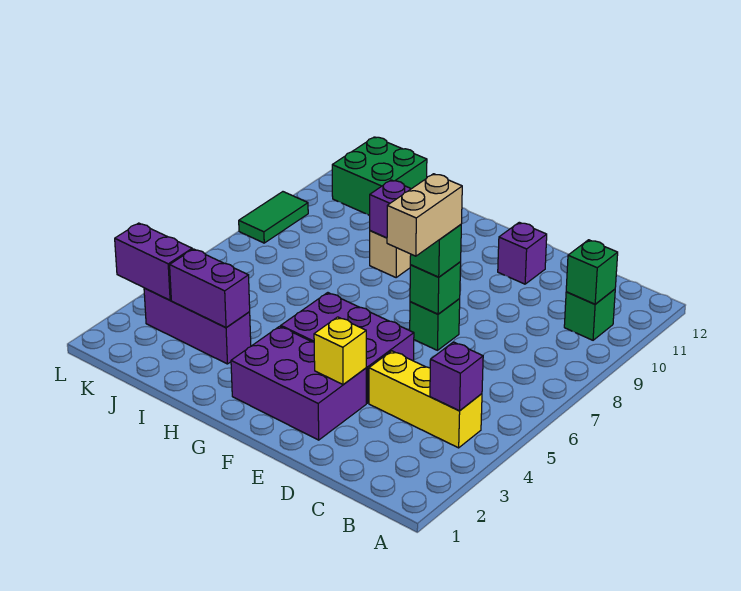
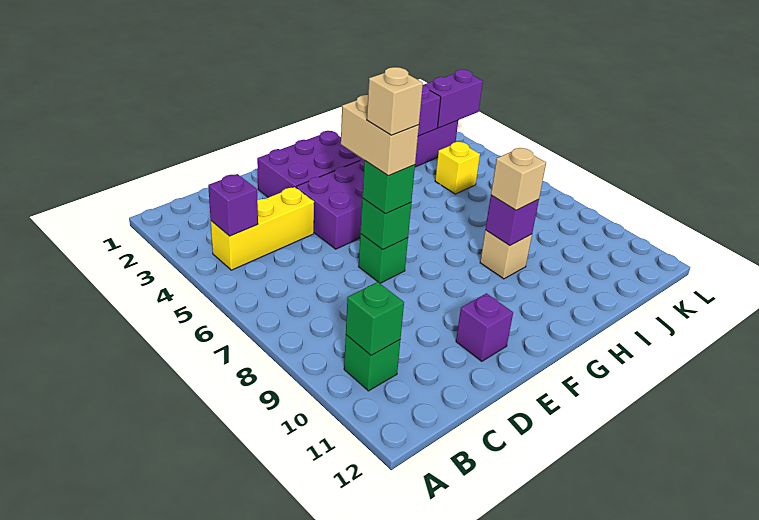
yellow 1x1 brick [314,317,366,384] -> yellow 1x1 brick moved to [435,142,480,194]
none -> tan 1x1 brick [367,67,423,135]
none -> tan 1x1 brick [491,148,546,210]
green 2x2 brick [332,137,427,215] -> none
green 1x2 tile [239,192,308,243] -> none

